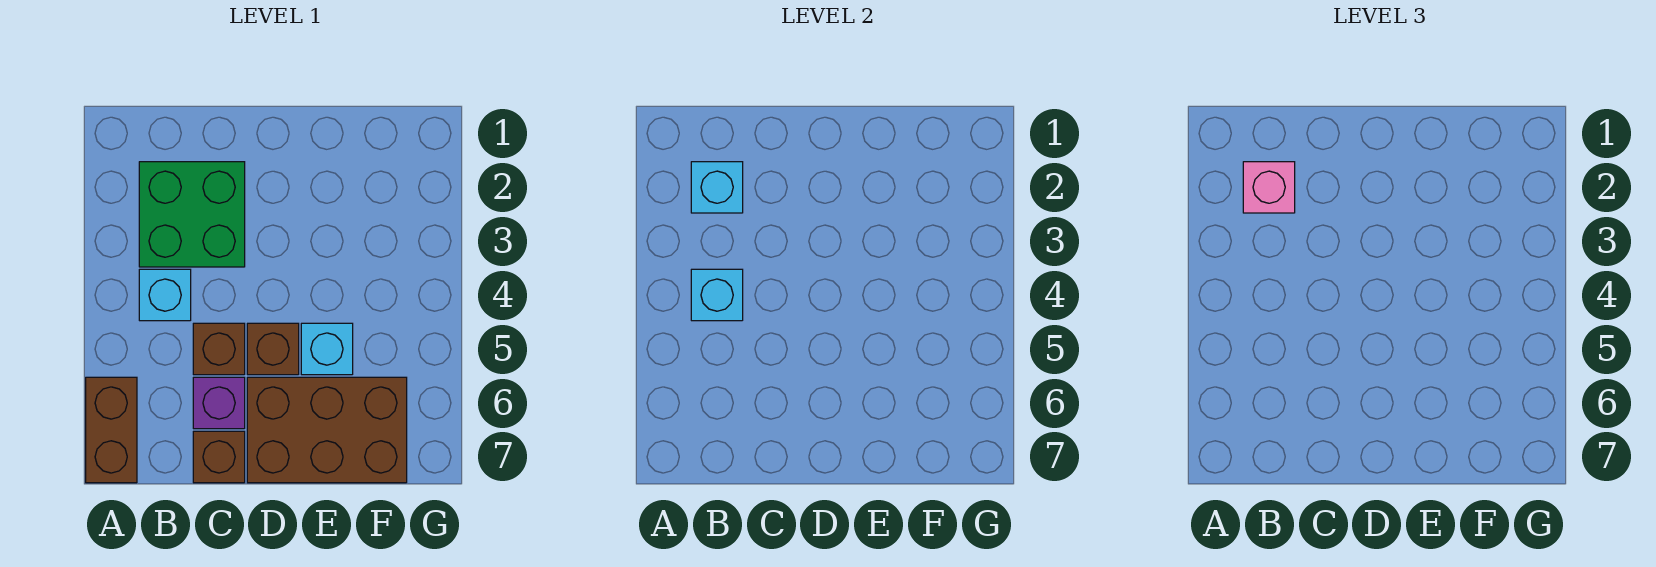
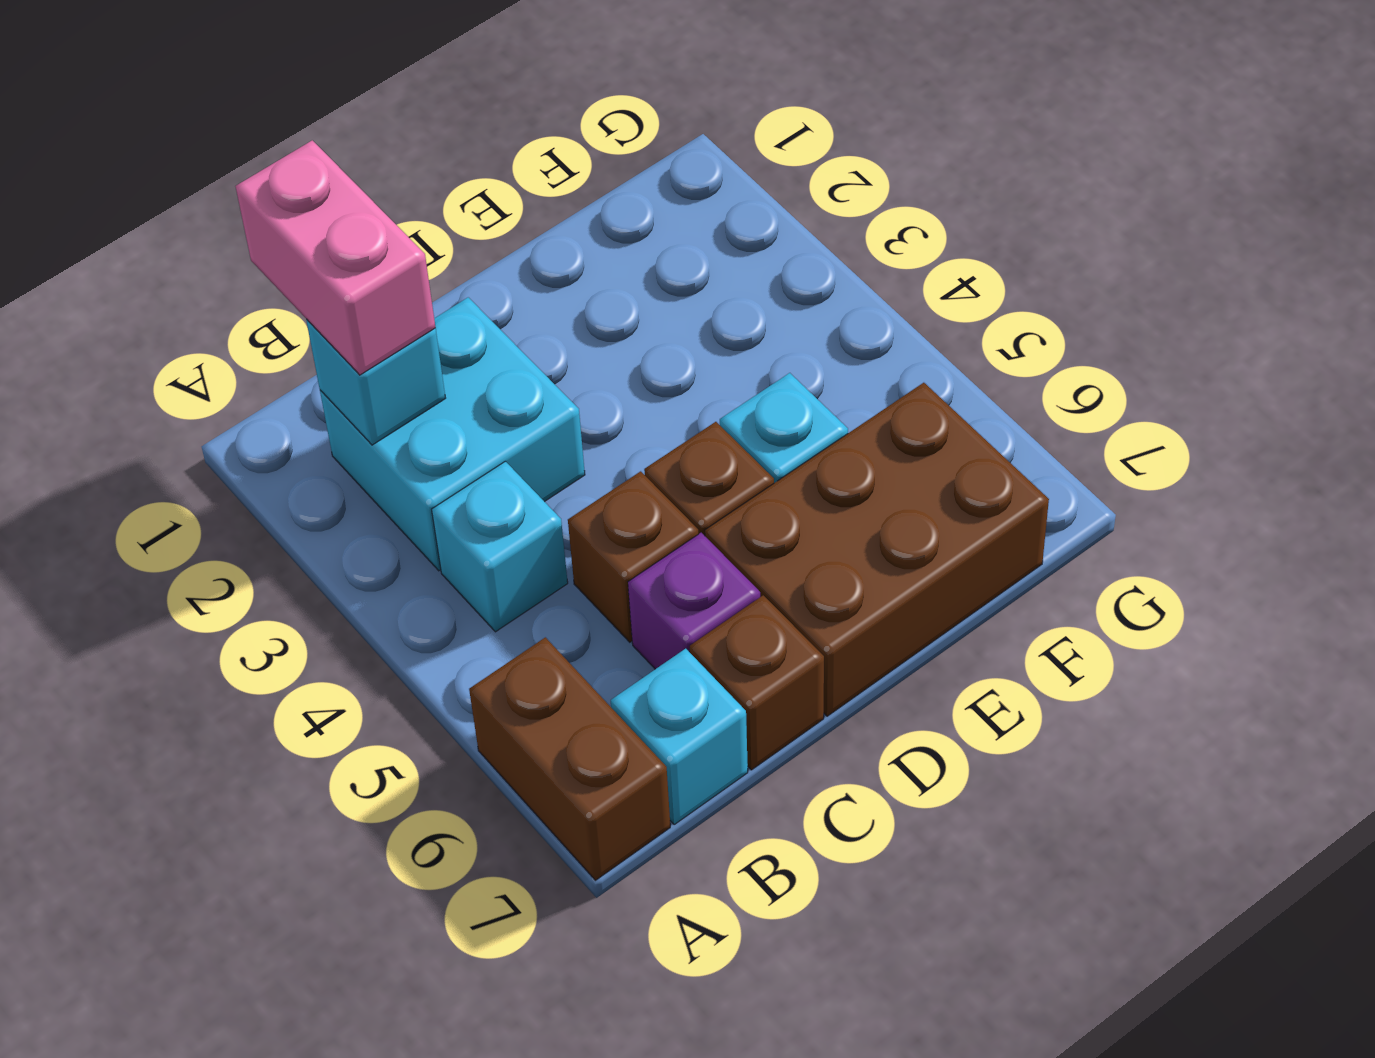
green 2x2 brick [139,162,245,267] -> cyan 2x2 brick [320,297,585,571]
pink 1x1 brick [1243,162,1295,213] -> pink 1x2 brick [235,140,436,375]
cyan 1x1 brick [691,269,743,321] -> cyan 1x1 brick moved to [611,649,748,824]

